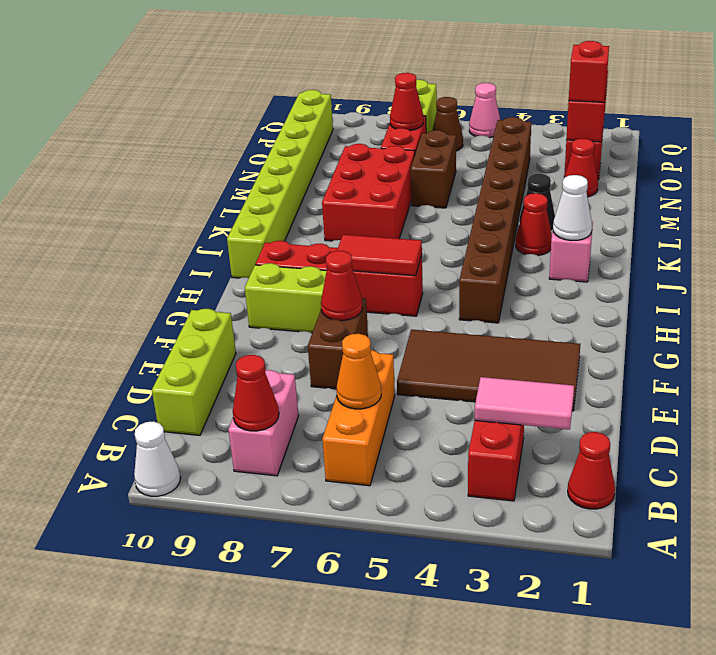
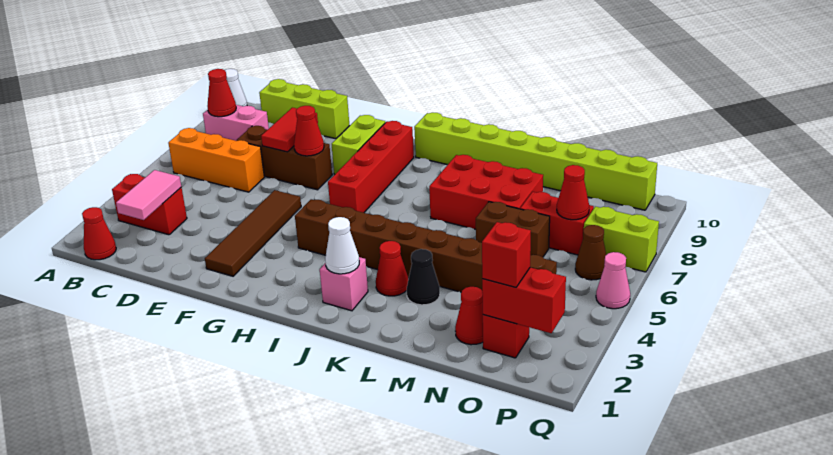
orange 1x1 cone [336,334,381,409] -> none
brown 2x4 tile [397,329,580,411] -> brown 1x4 tile [205,190,301,276]
brown 1x2 brick [308,298,368,389] -> brown 1x3 brick [237,126,332,190]
red 1x2 tile [337,235,422,276] -> red 1x2 tile moved to [261,108,318,152]

